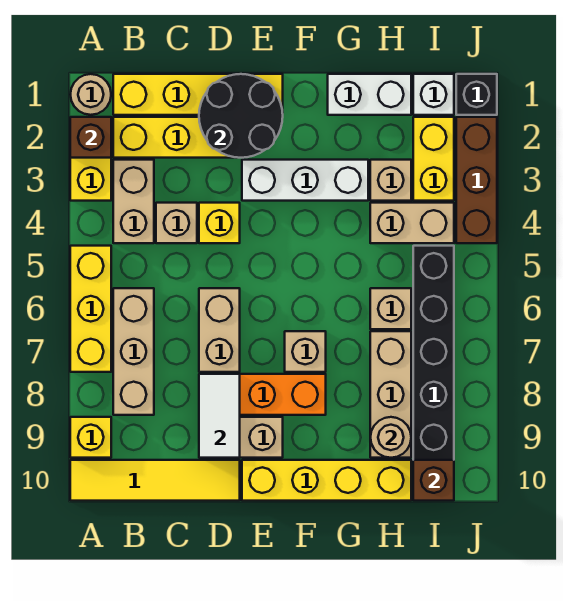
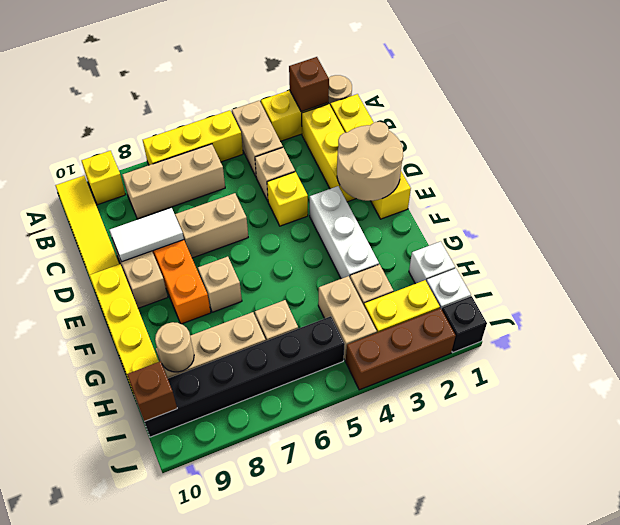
tan 1x2 brick [113,160,154,243] -> tan 1x2 brick turned to [232,101,283,176]
black 2x2 round brick [199,74,283,158] -> tan 2x2 round brick [337,122,403,201]
white 1x2 brick [328,74,411,115] -> white 1x1 brick [409,241,455,284]

